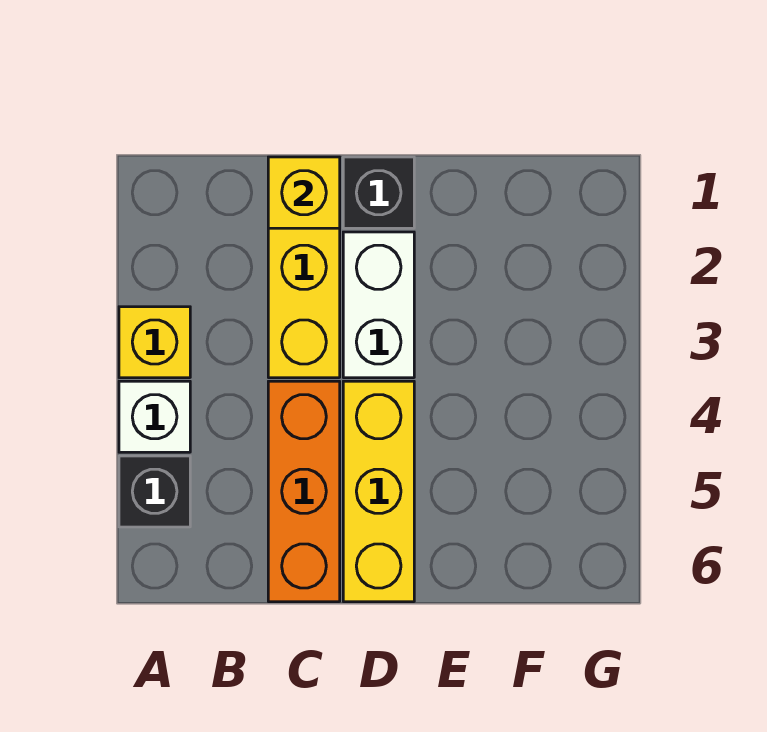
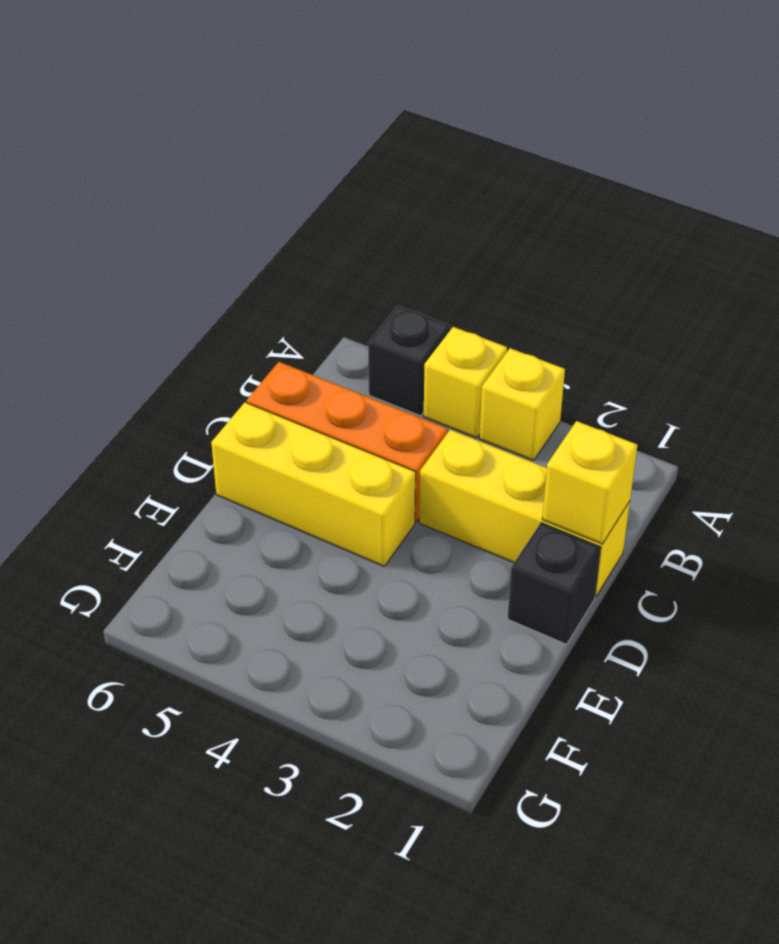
white 1x1 brick [119,381,190,452] -> yellow 1x1 brick [424,327,507,438]
white 1x2 brick [343,232,414,378] -> none

